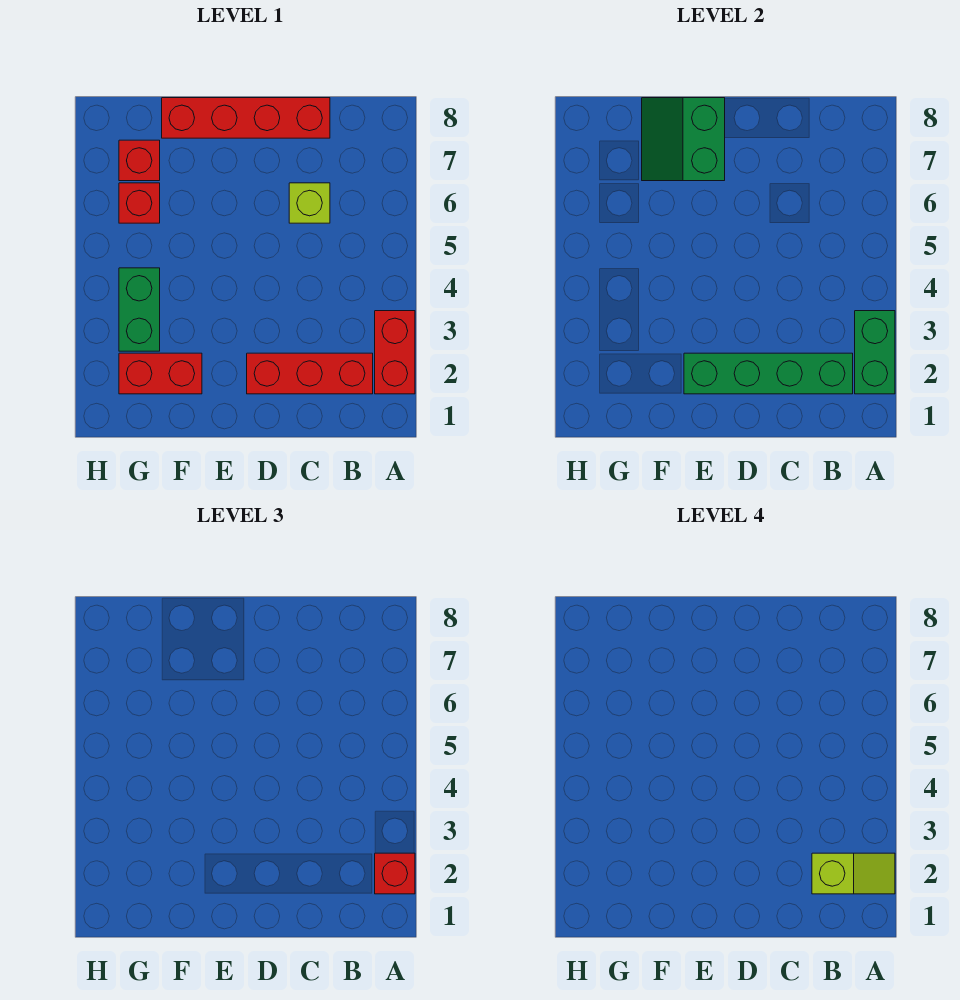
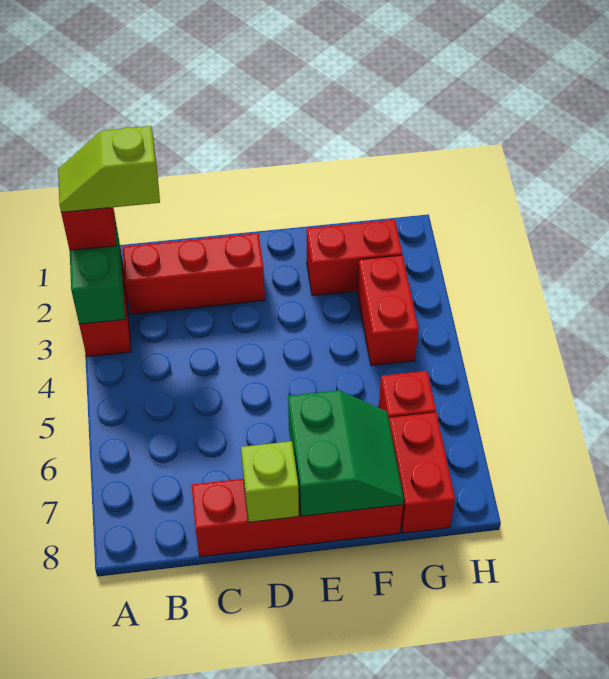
green 1x4 brick [684,353,853,394] -> none
lime 1x1 brick [289,183,330,223] -> lime 1x1 brick moved to [241,441,299,522]
green 1x2 brick [119,268,160,351] -> red 1x2 brick [357,255,419,366]
red 1x1 brick [119,140,160,181] -> red 1x2 brick [389,413,455,533]

